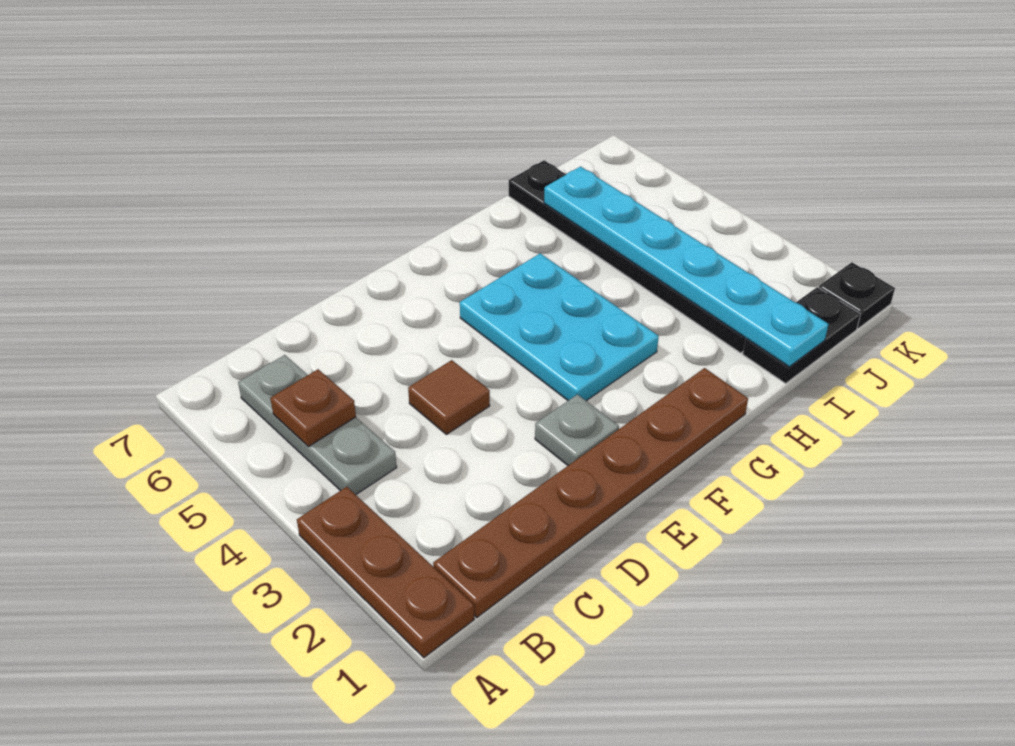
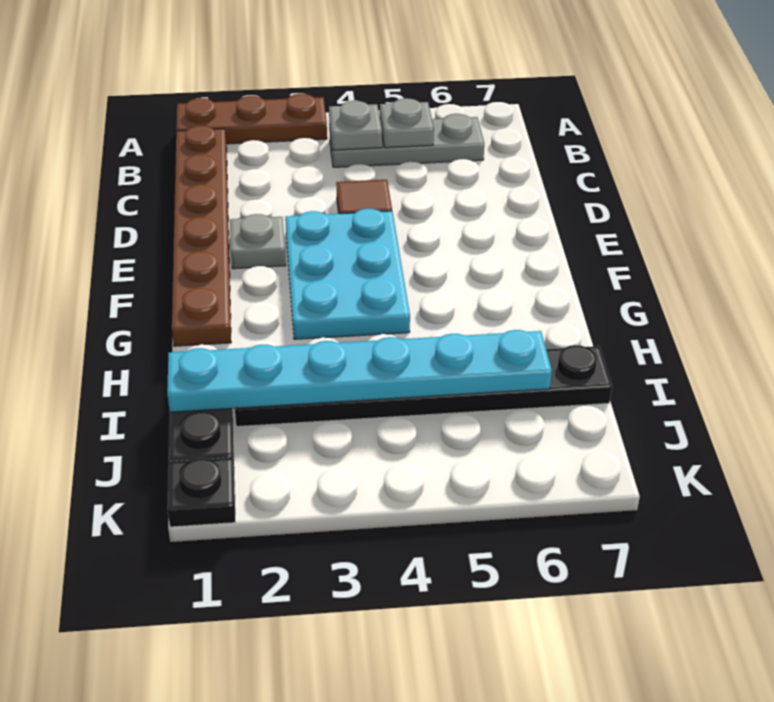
none -> grey 1x1 plate [329,101,382,150]
brown 1x1 plate [270,369,356,447] -> grey 1x1 plate [380,98,434,148]
cyan 2x3 plate [460,253,659,401] -> cyan 2x3 plate turned to [285,208,410,339]

